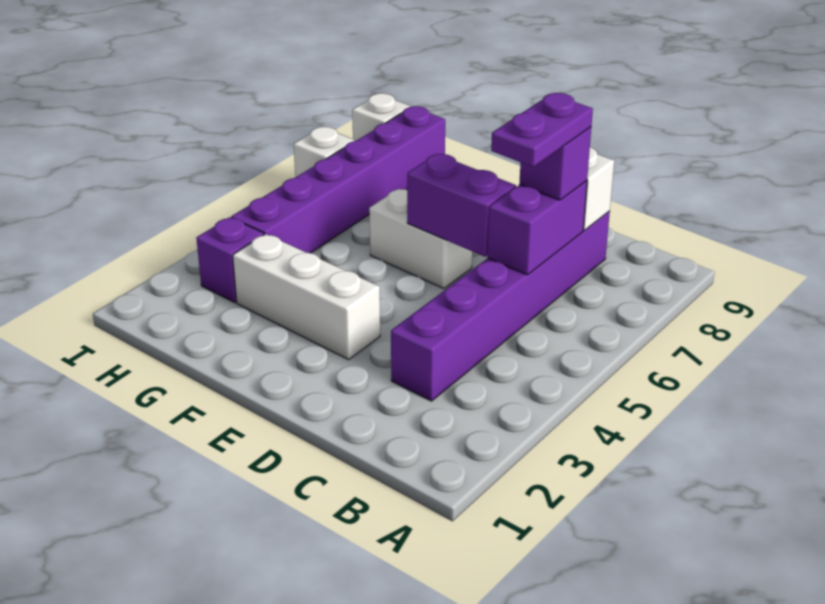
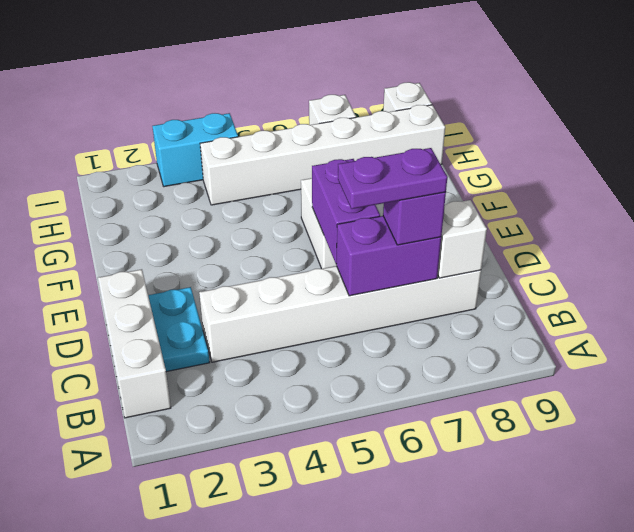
none -> cyan 1x2 plate [148,287,210,372]
purple 1x6 brick [391,211,610,401] -> white 1x6 brick [199,266,481,362]
white 1x3 brick [233,234,380,360] -> white 1x3 brick moved to [98,269,171,418]
purple 1x1 brick [196,217,264,303] -> none
purple 1x6 brick [231,106,445,253] -> white 1x6 brick [200,105,445,205]
none -> cyan 1x2 brick [152,113,238,187]

